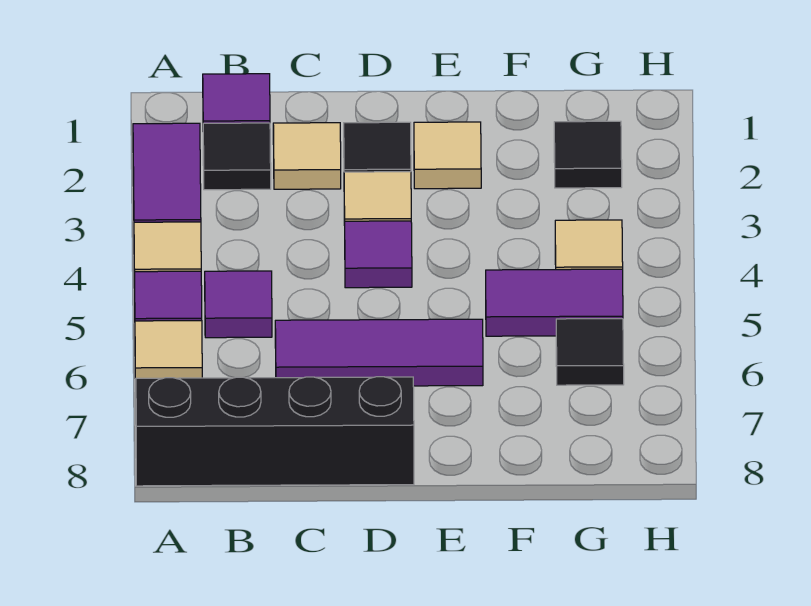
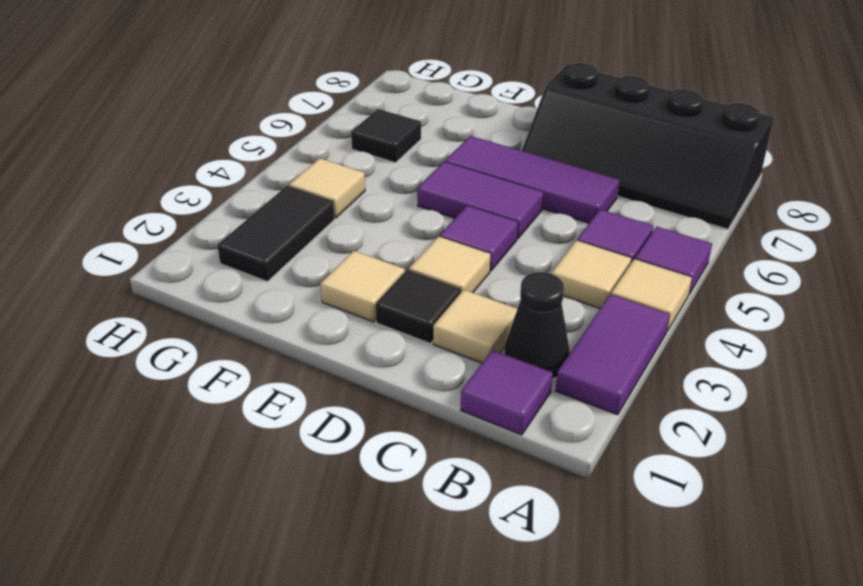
tan 1x1 tile [135,321,202,379] -> tan 1x1 tile moved to [552,240,631,308]
black 1x1 tile [203,123,271,190] -> black 1x1 cone [504,272,570,379]
purple 1x2 tile [486,269,623,336] -> purple 1x2 tile moved to [417,162,543,239]
black 1x1 tile [554,121,622,188] -> black 1x2 tile [217,186,334,281]

